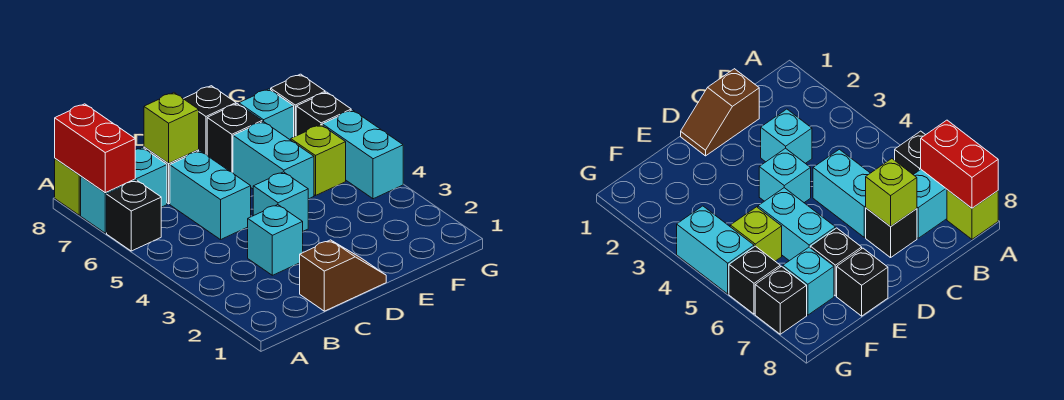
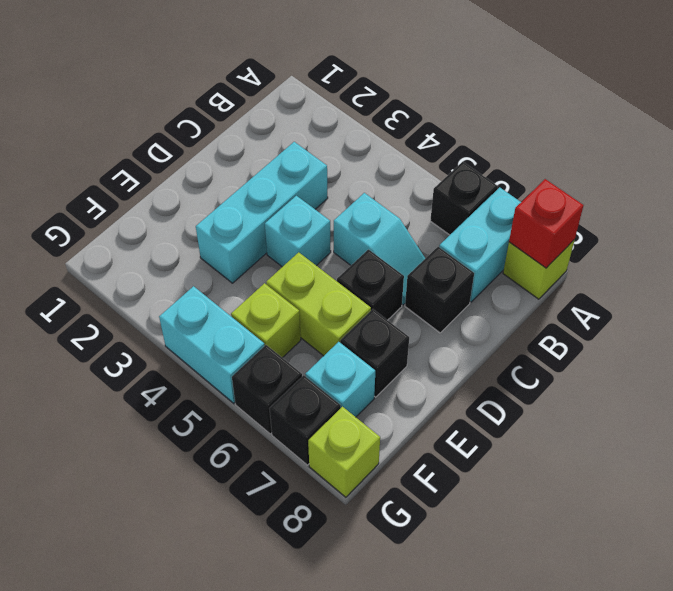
red 1x2 brick [55,104,135,193] -> red 1x1 brick [509,179,583,268]
brown 1x2 slope [300,240,386,311] -> none
cyan 1x1 brick [248,205,303,275] -> cyan 1x3 brick [196,142,328,283]
cyan 1x2 brick [170,151,251,240] -> cyan 1x2 slope [334,193,425,305]
lime 1x1 brick [144,93,199,163] -> lime 1x1 brick moved to [308,406,380,497]
cyan 1x2 brick [233,121,314,199] -> lime 1x2 brick [266,252,371,356]
black 1x1 brick [184,86,236,155] -> black 1x1 brick moved to [337,250,404,320]

